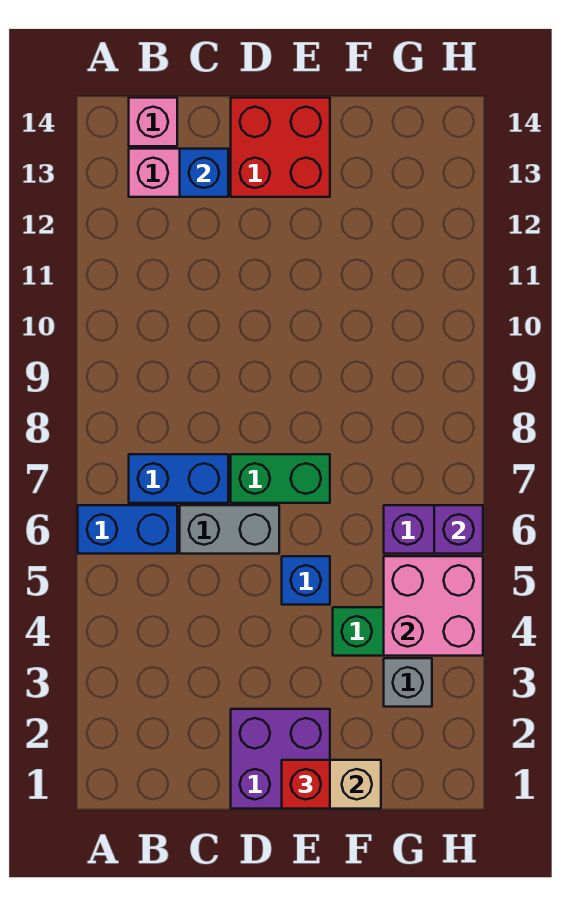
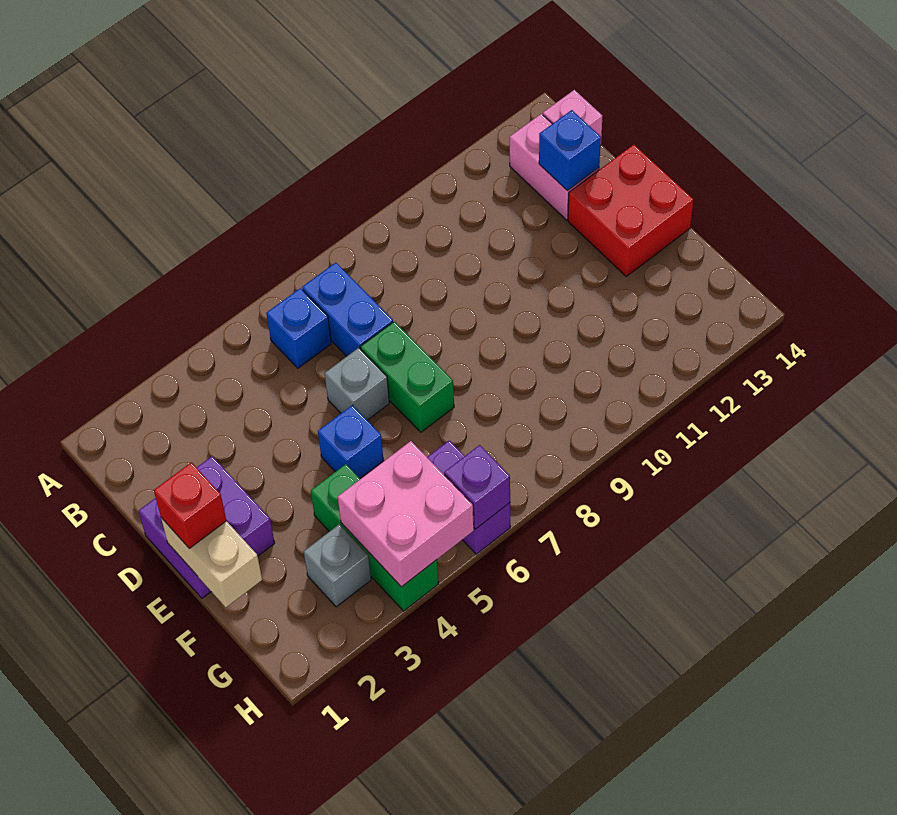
blue 1x2 brick [78,505,177,554] -> blue 1x1 brick [266,288,331,368]
grey 1x2 brick [180,505,279,554] -> grey 1x1 brick [325,348,389,420]

